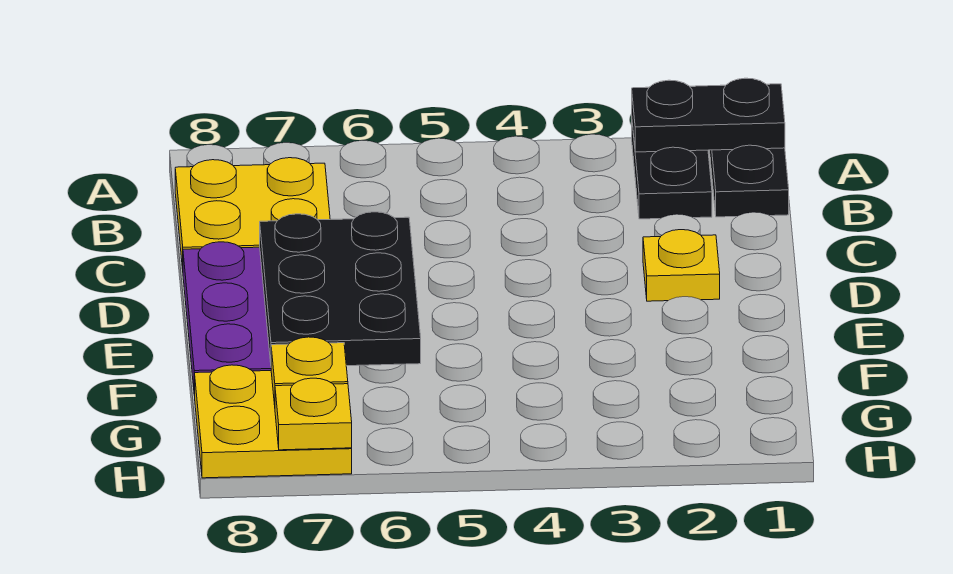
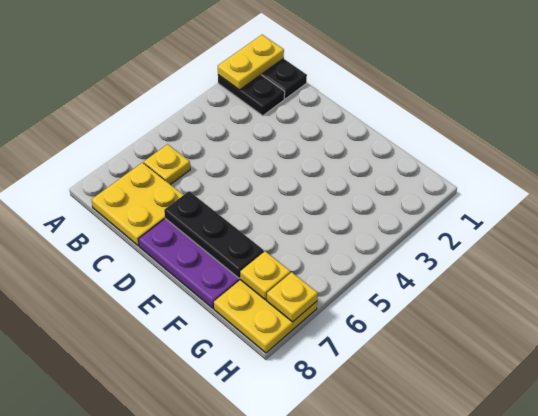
black 1x2 plate [632,78,785,152] -> yellow 1x2 plate [218,35,284,90]
yellow 1x1 plate [643,230,720,301] -> yellow 1x1 plate moved to [144,144,190,185]
black 2x3 plate [260,212,421,366] -> black 1x3 plate [164,191,264,278]

